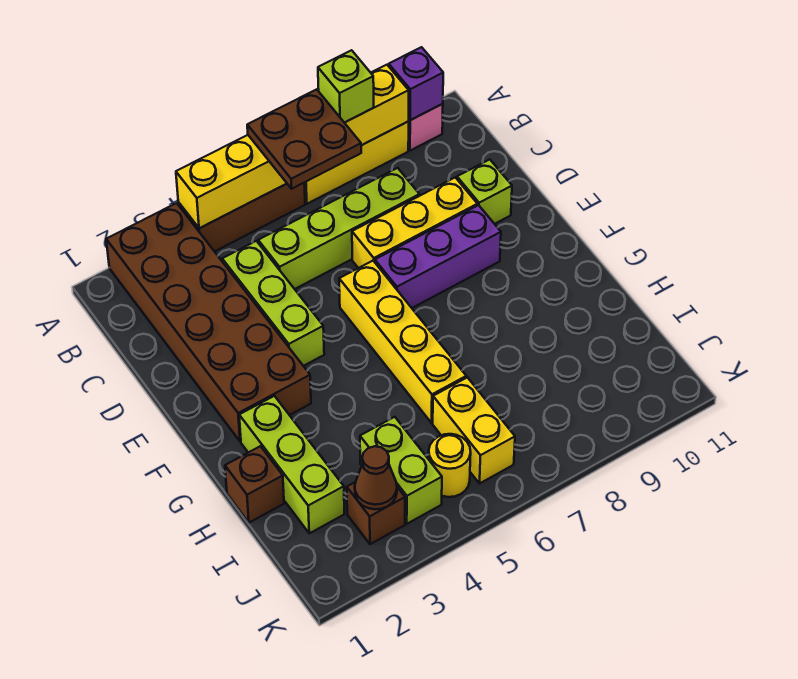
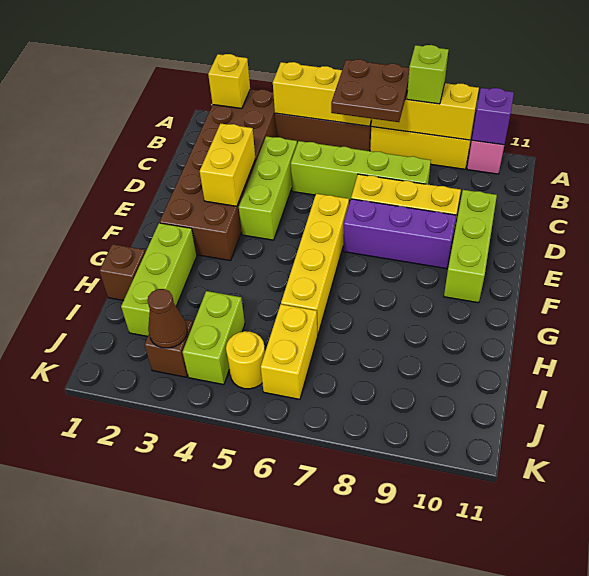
none -> yellow 1x1 brick [208,54,250,109]
none -> yellow 1x2 brick [200,123,255,206]
lime 1x1 brick [457,160,512,224] -> lime 1x3 brick [444,190,497,303]

